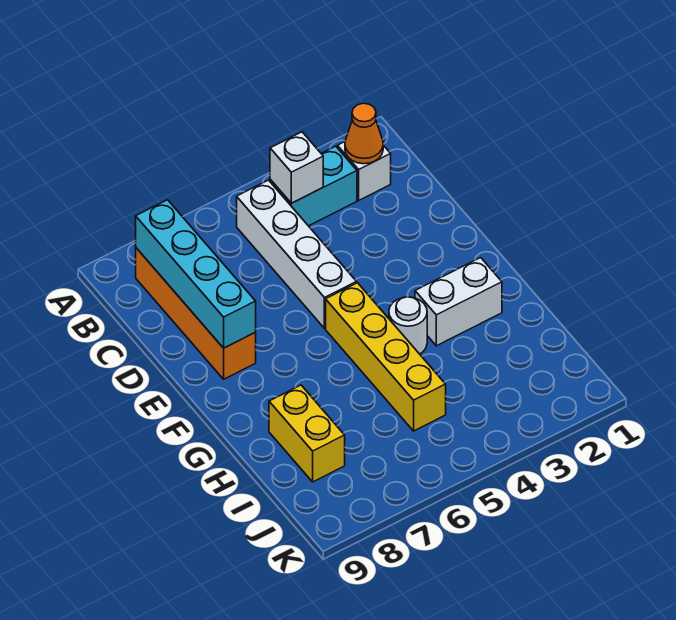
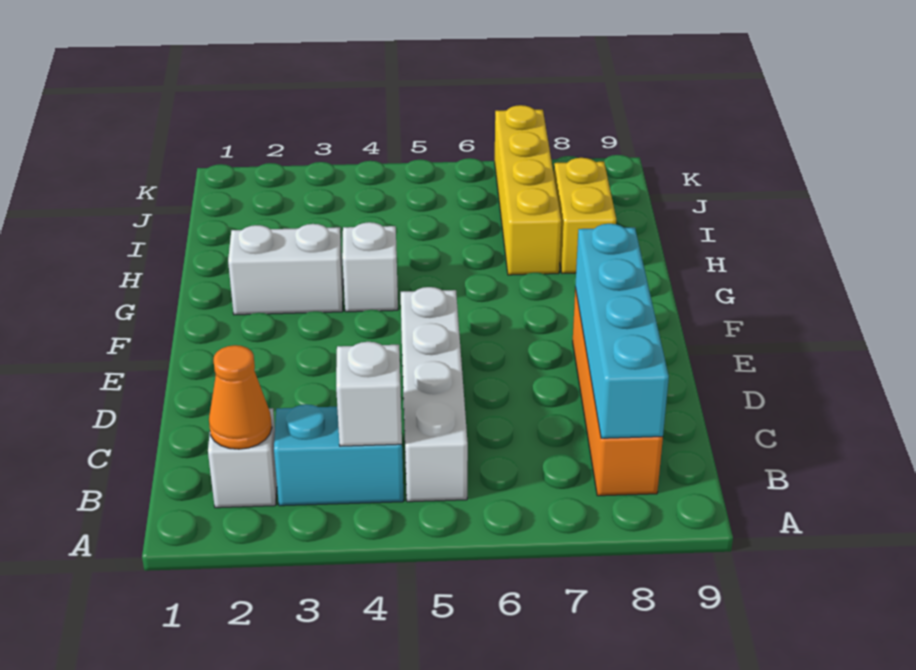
yellow 1x4 brick [326,283,446,431] -> yellow 1x4 brick moved to [495,105,561,275]
white 1x1 round brick [389,297,427,354] -> white 1x1 brick [342,222,398,312]

